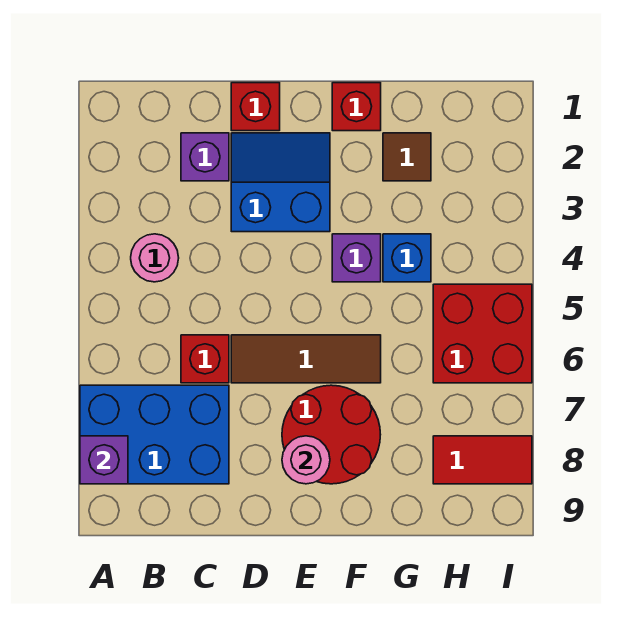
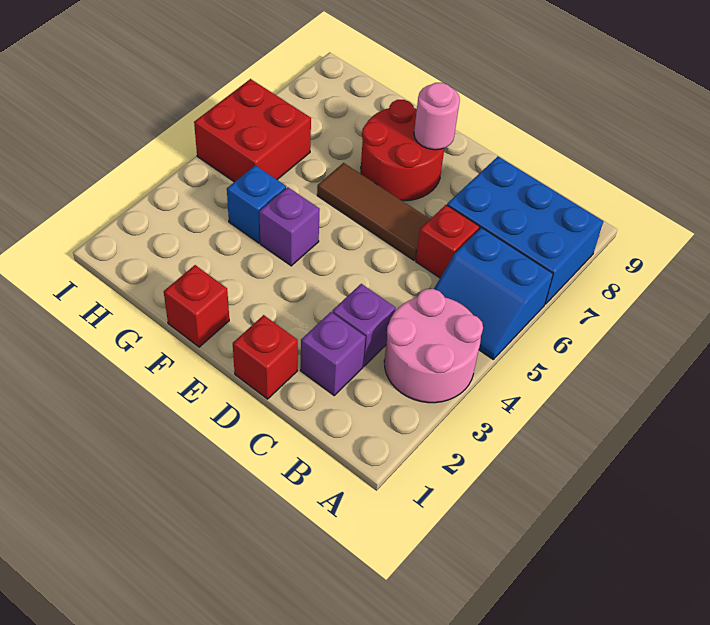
purple 1x1 brick [80,436,128,484] -> purple 1x1 brick moved to [332,284,396,366]
pink 1x1 round brick [131,234,179,282] -> pink 2x2 round brick [384,289,483,403]
blue 2x2 slope [231,133,330,232] -> blue 2x2 slope moved to [434,228,553,359]
brown 1x1 tile [383,133,431,181] -> none
red 1x2 tile [433,436,532,484] -> none

